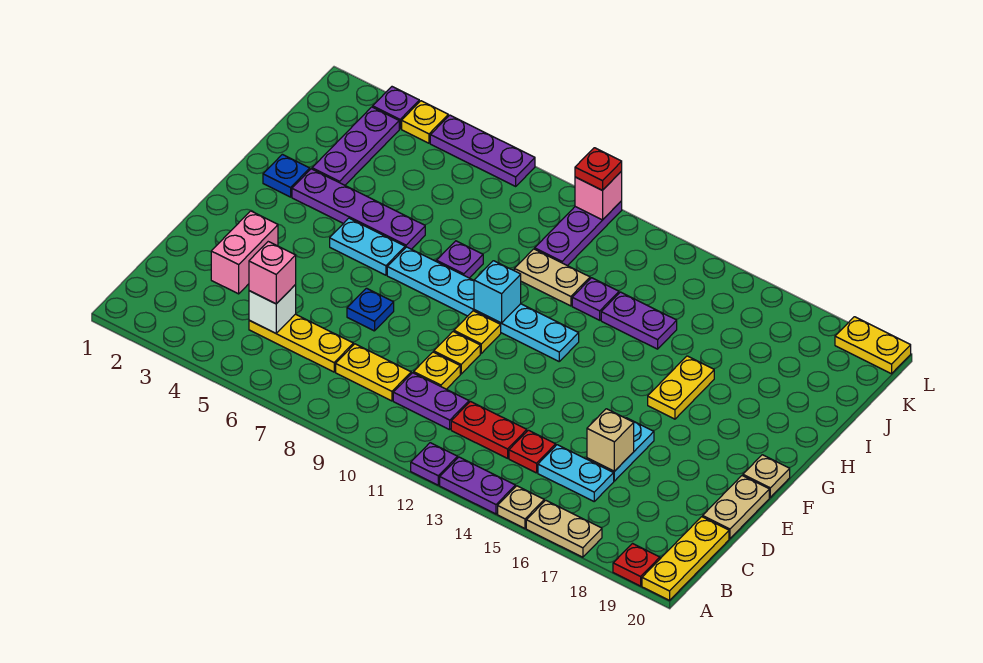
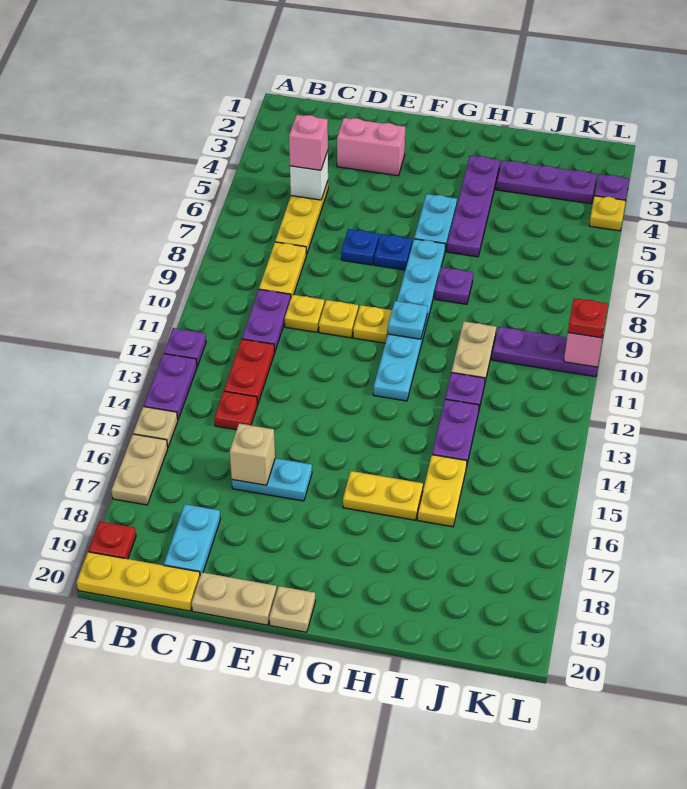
cyan 1x2 plate [538,445,614,501] -> cyan 1x2 plate moved to [164,504,220,575]
cyan 1x1 brick [474,261,521,323] -> cyan 1x1 plate [388,301,428,339]
blue 1x1 plate [263,154,310,197] -> blue 1x1 plate moved to [374,234,412,270]
purple 1x3 plate [430,115,535,186] -> none
yellow 1x2 plate [835,317,911,374] -> yellow 1x2 plate moved to [418,455,467,527]

